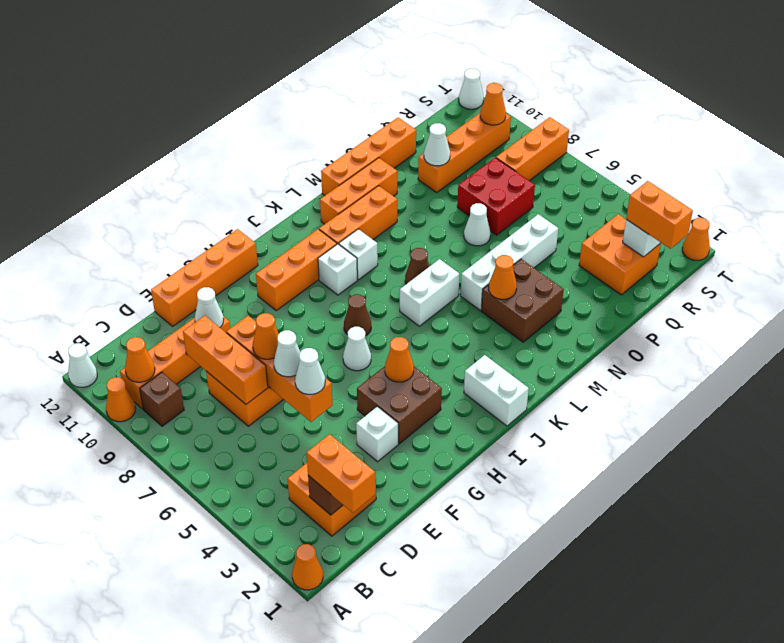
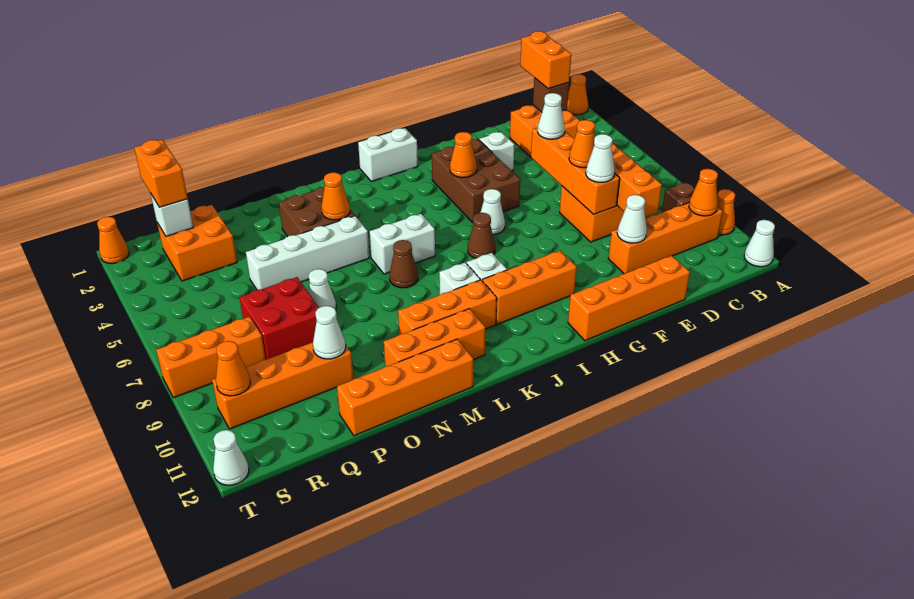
white 1x1 cone [274,330,300,377] -> white 1x1 cone moved to [586,134,615,182]
brown 2x2 brick [357,366,442,444] -> brown 2x3 brick [432,139,520,222]
white 1x2 brick [464,355,529,426] -> white 1x2 brick turned to [358,128,418,181]

